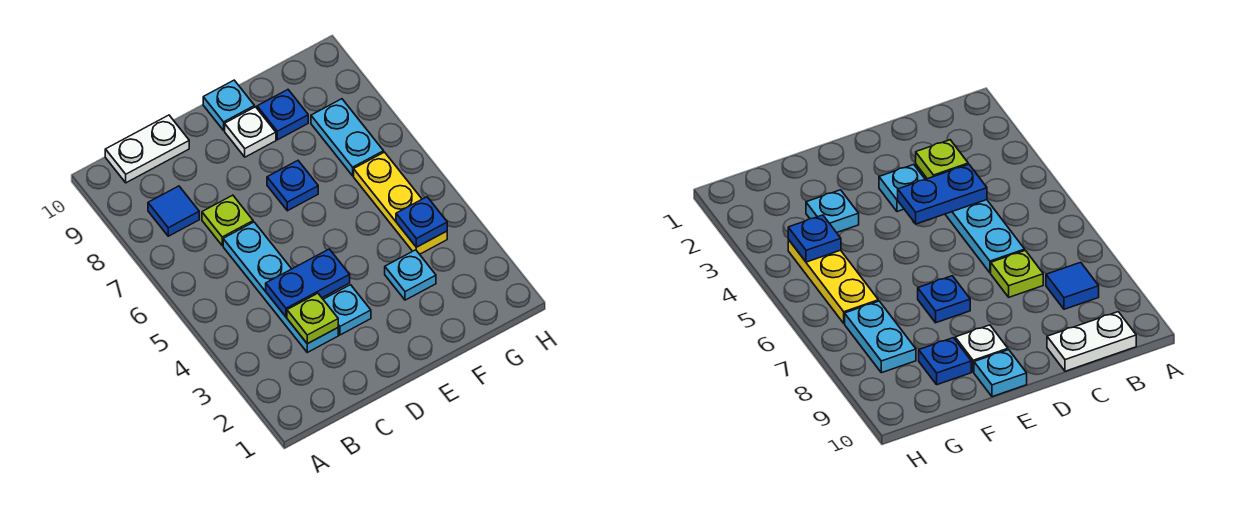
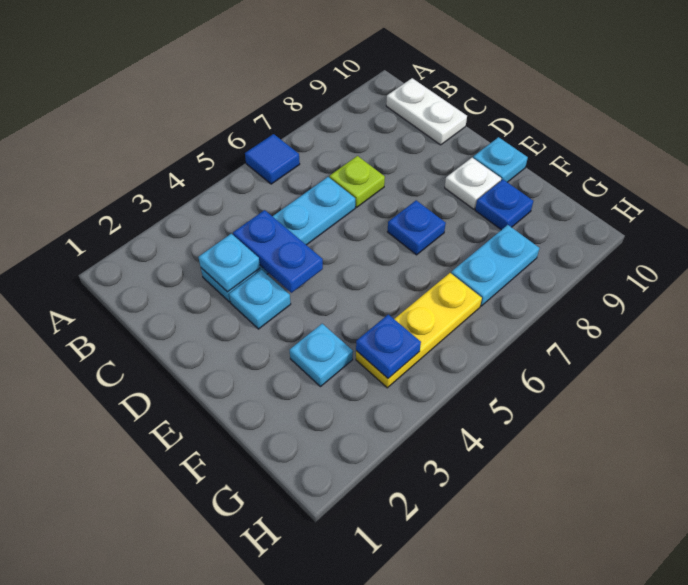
blue 1x1 tile [148,186,199,236] -> blue 1x1 tile moved to [245,134,300,184]
lime 1x1 plate [287,293,338,344] -> cyan 1x1 plate [198,234,260,292]

